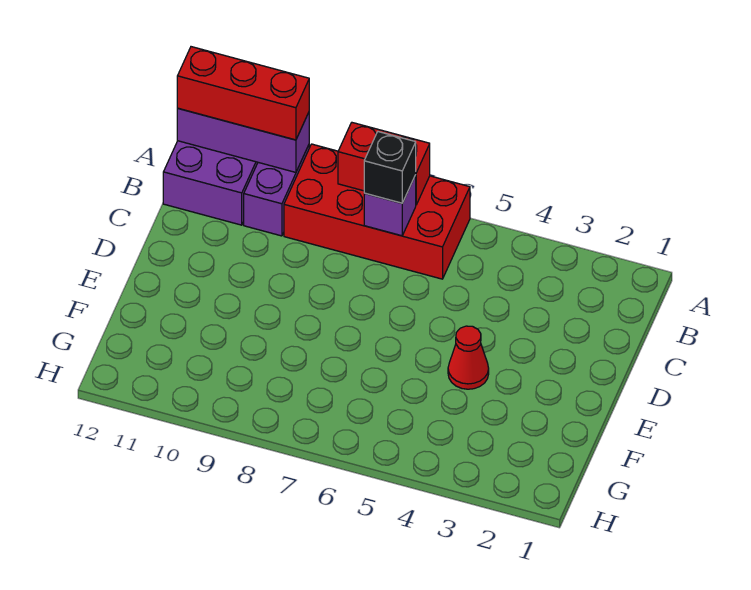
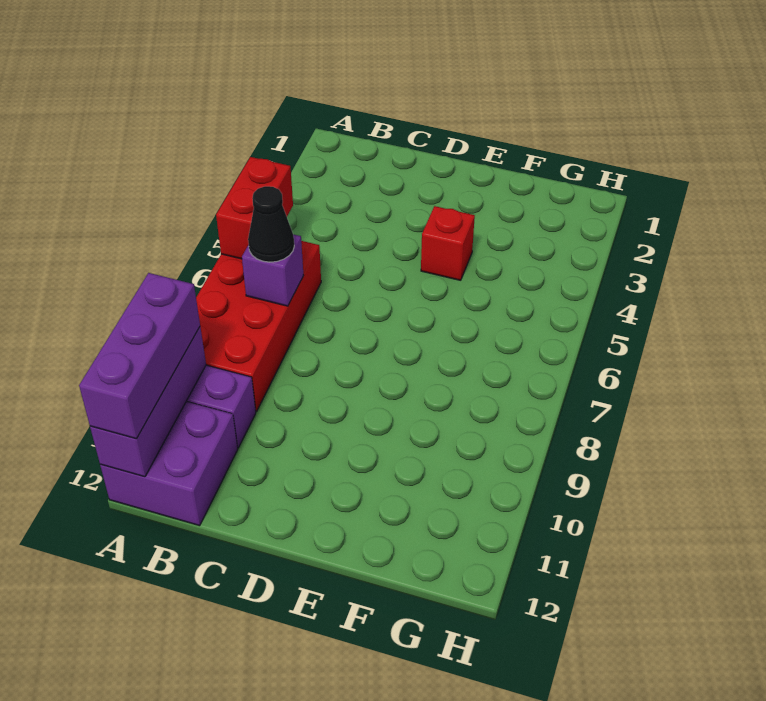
red 1x2 brick [338,123,430,205] -> red 1x2 brick moved to [216,157,293,259]
red 1x3 brick [177,47,309,140] -> purple 1x3 brick [79,273,200,438]
black 1x1 brick [364,132,416,203] -> black 1x1 cone [248,186,294,262]
red 1x1 cone [448,326,489,389] -> red 1x1 brick [421,206,475,280]

